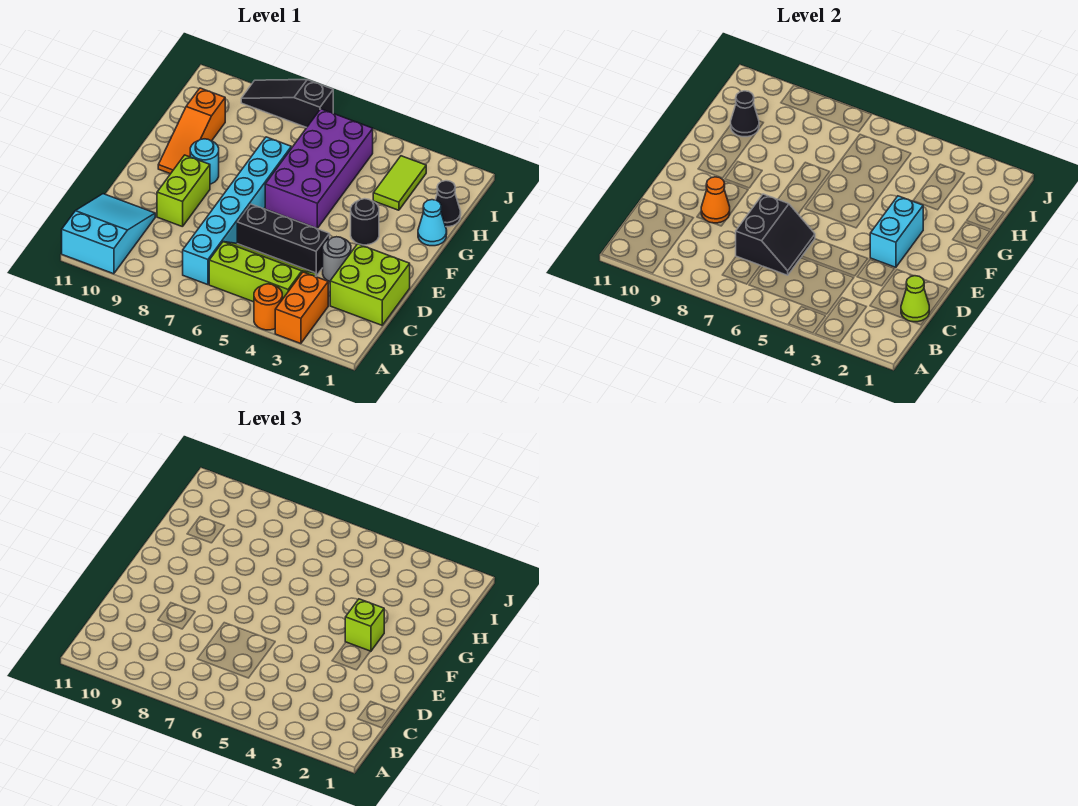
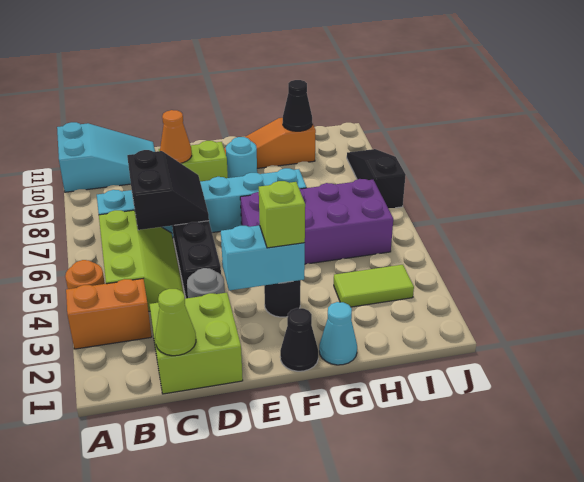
black 2x2 slope [736,194,815,275] -> black 2x2 slope turned to [127,150,209,230]
black 1x1 cone [436,181,461,227] -> black 1x1 cone moved to [280,308,318,371]

